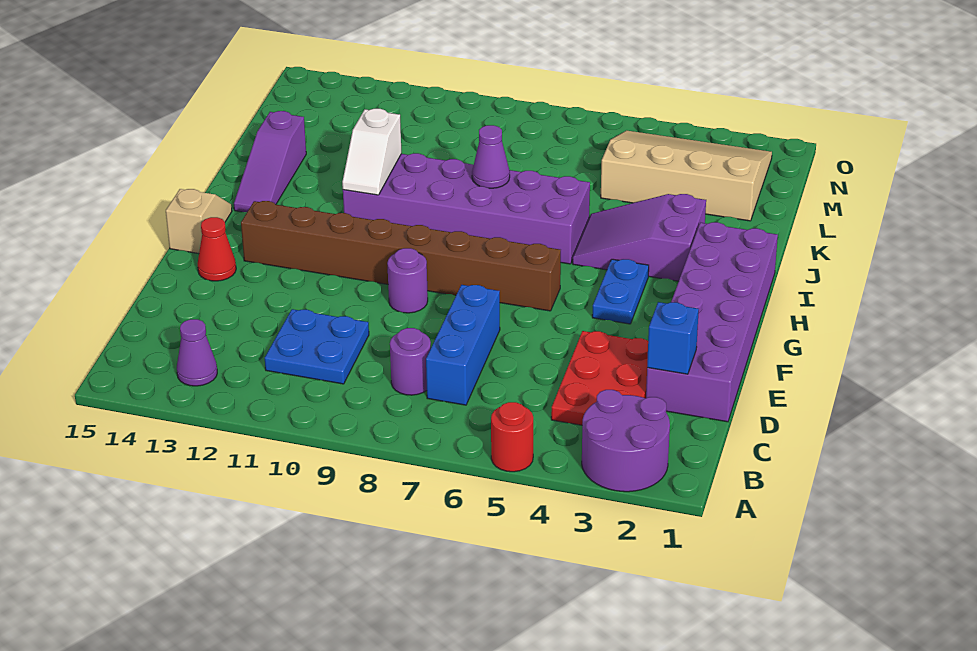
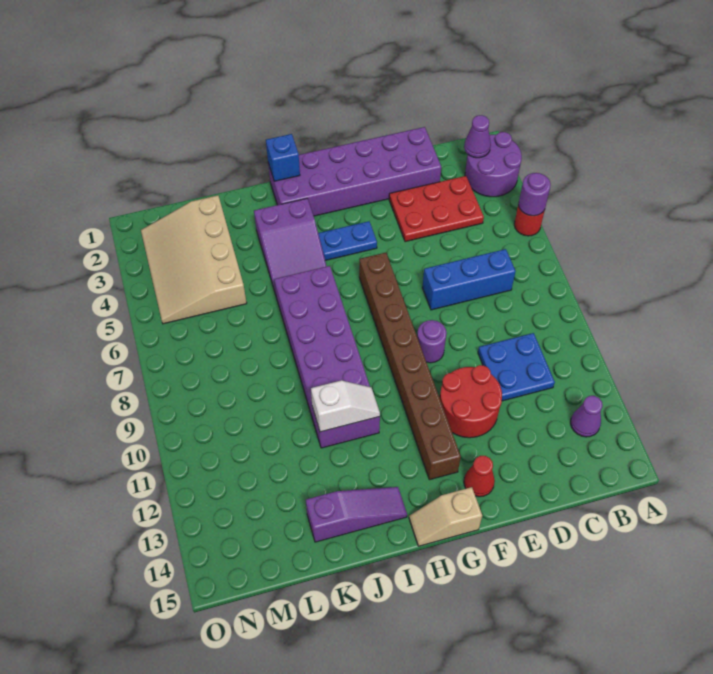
purple 1x1 round brick [390,328,431,395] -> purple 1x1 round brick moved to [518,173,551,216]
blue 1x1 brick [647,302,699,374] -> blue 1x1 brick moved to [266,134,300,181]
none -> red 2x2 round brick [440,365,502,438]
purple 1x1 cone [472,125,510,188] -> purple 1x1 cone moved to [464,115,491,158]

